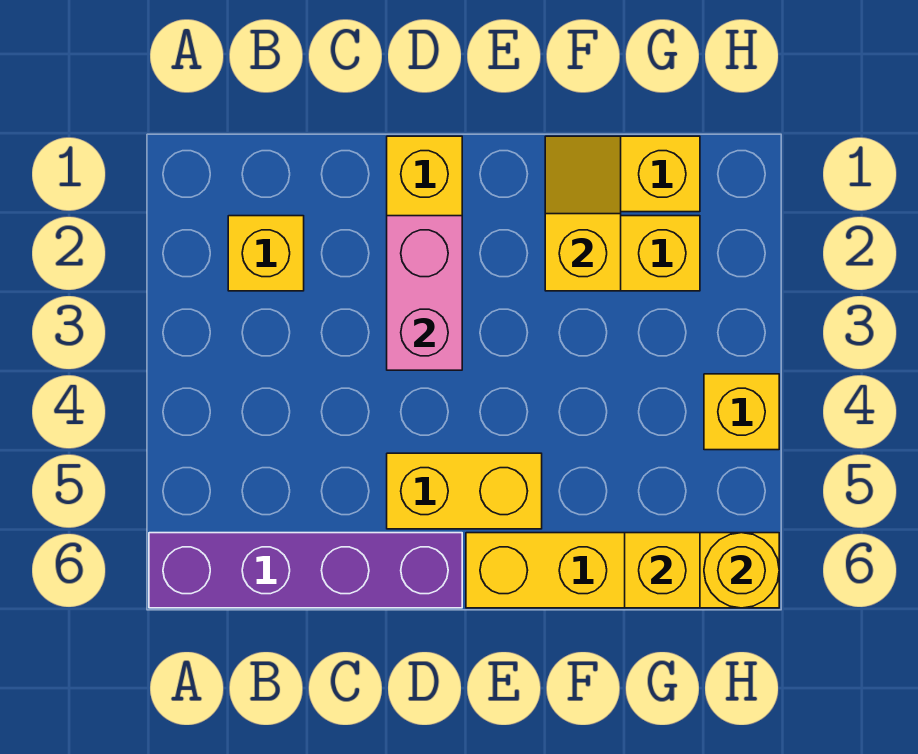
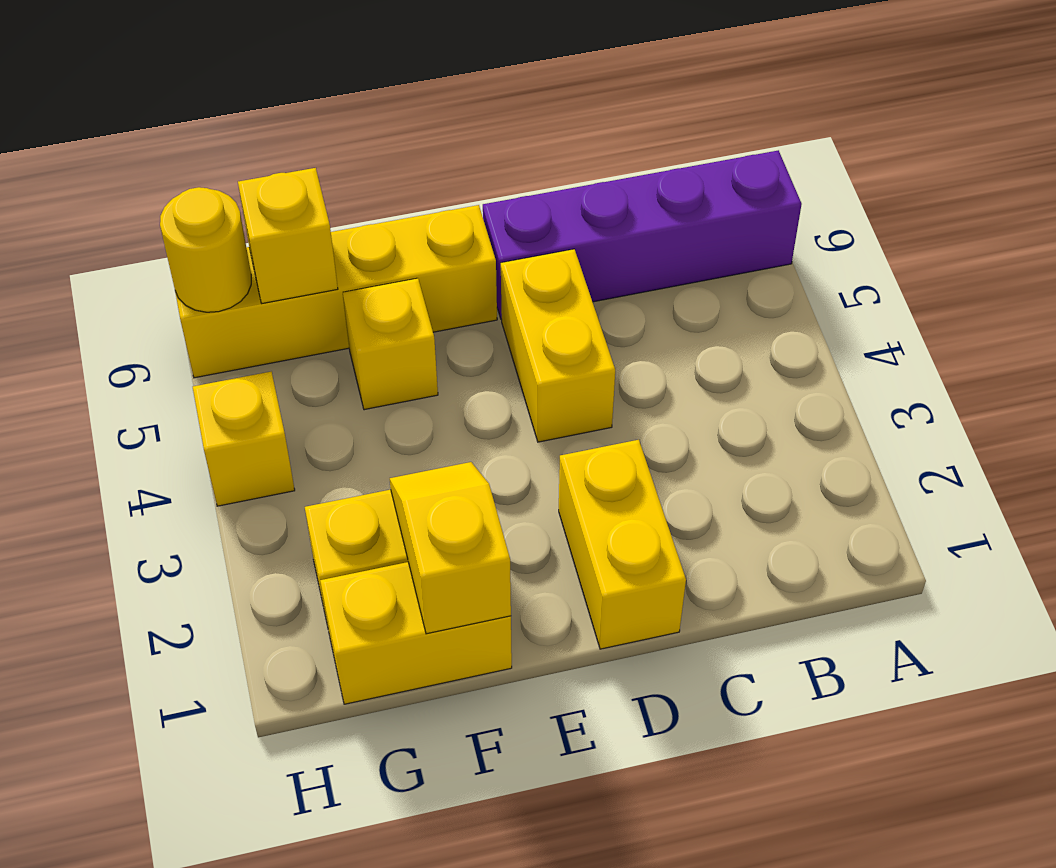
yellow 1x1 brick [228,216,304,291] -> yellow 1x1 brick moved to [343,278,438,410]
pink 1x2 brick [387,216,462,370] -> none
yellow 1x2 brick [387,453,542,529] -> yellow 1x2 brick turned to [501,249,615,442]
yellow 1x2 slope [545,136,621,291] -> yellow 1x2 slope turned to [390,462,511,634]

